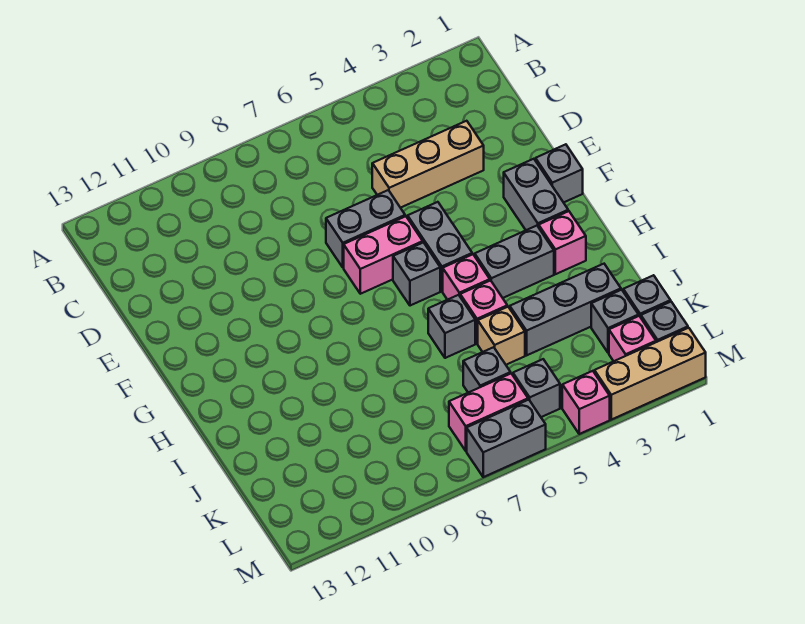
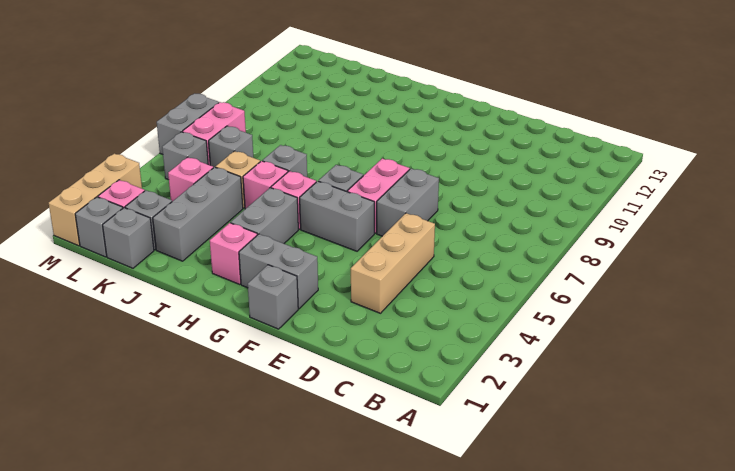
pink 1x1 brick [562,371,610,434] -> pink 1x1 brick moved to [168,157,213,201]

